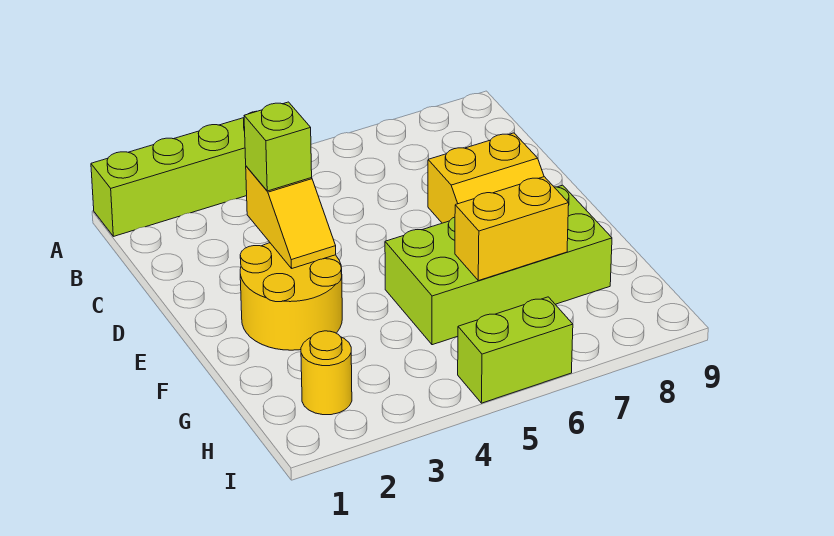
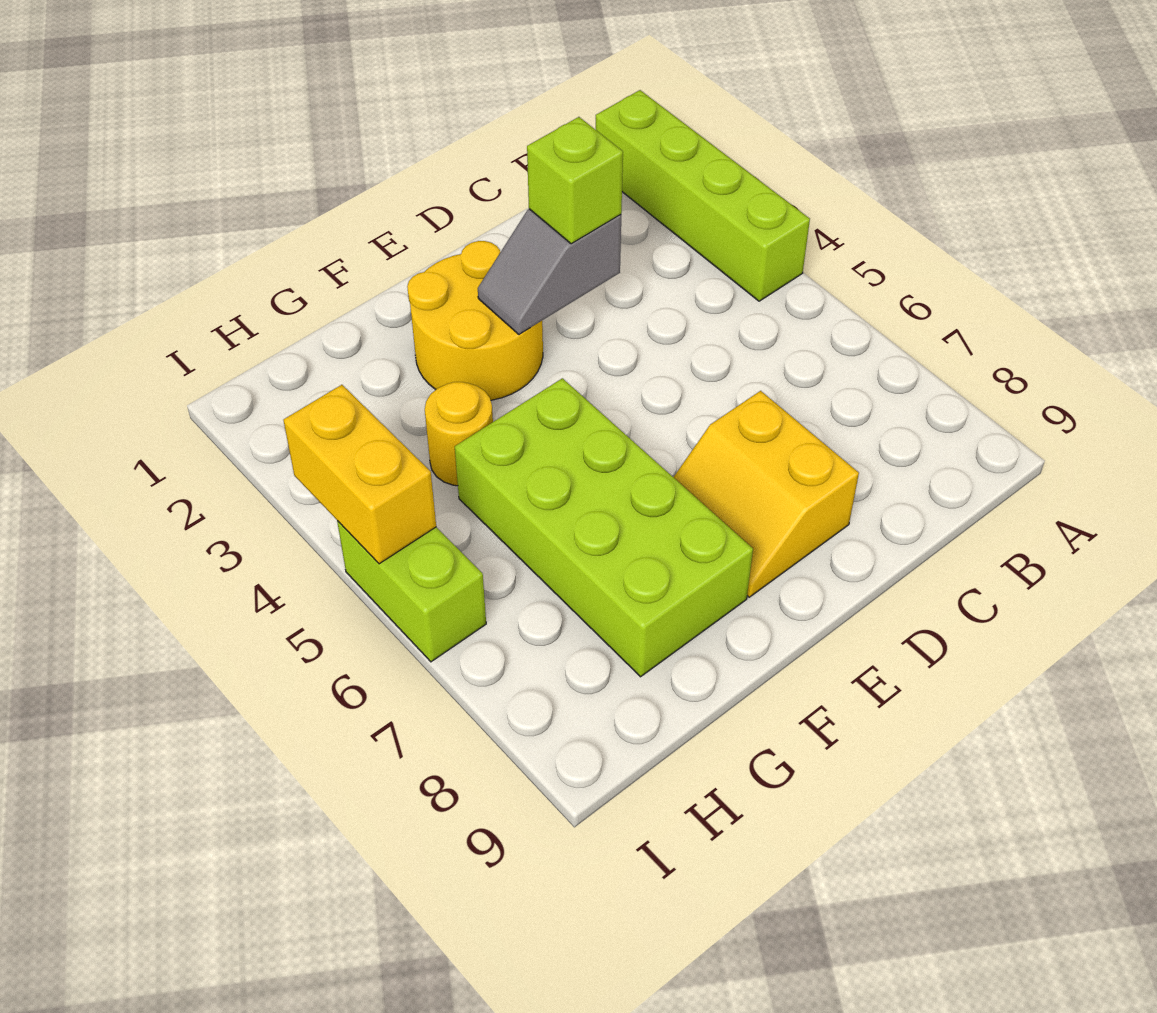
yellow 1x2 slope [246,166,336,268] -> grey 1x2 slope [478,209,621,334]
yellow 1x2 brick [455,177,569,281] -> yellow 1x2 brick moved to [283,385,436,564]
yellow 1x1 round brick [301,331,352,415] -> yellow 1x1 round brick moved to [425,382,493,486]

